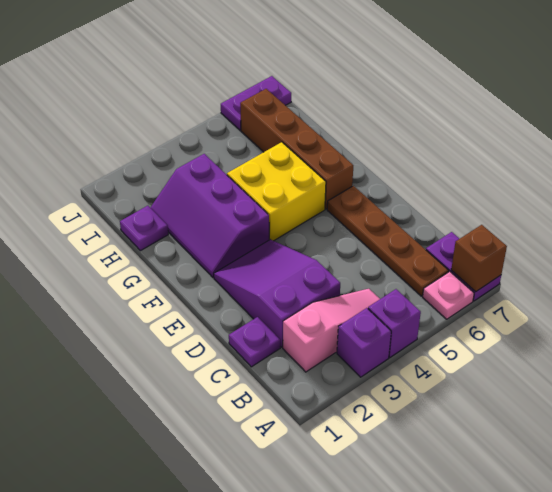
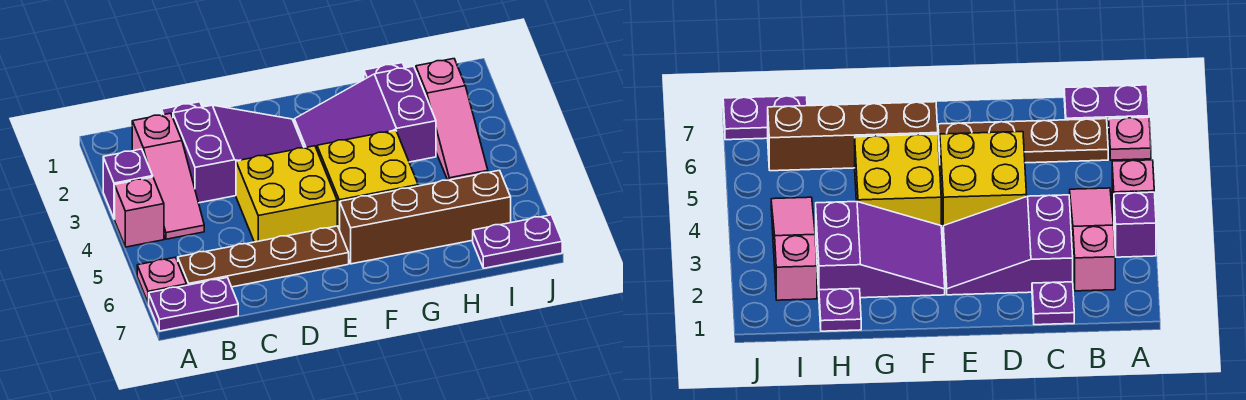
purple 1x1 brick [368,289,421,357] -> pink 1x1 brick [115,177,164,247]
brown 1x1 brick [451,225,507,292] -> none
none -> yellow 2x2 brick [236,146,337,242]
purple 2x3 slope [150,154,269,277] -> purple 2x3 slope turned to [294,66,436,162]
none -> pink 1x3 slope [416,59,488,180]
purple 1x2 plate [221,76,291,130] -> purple 1x2 plate turned to [473,215,562,268]

